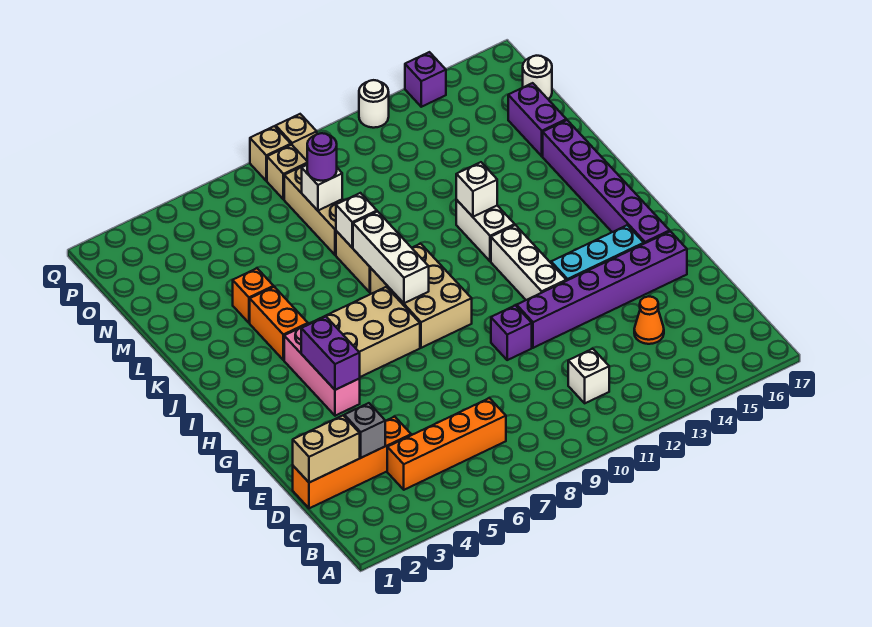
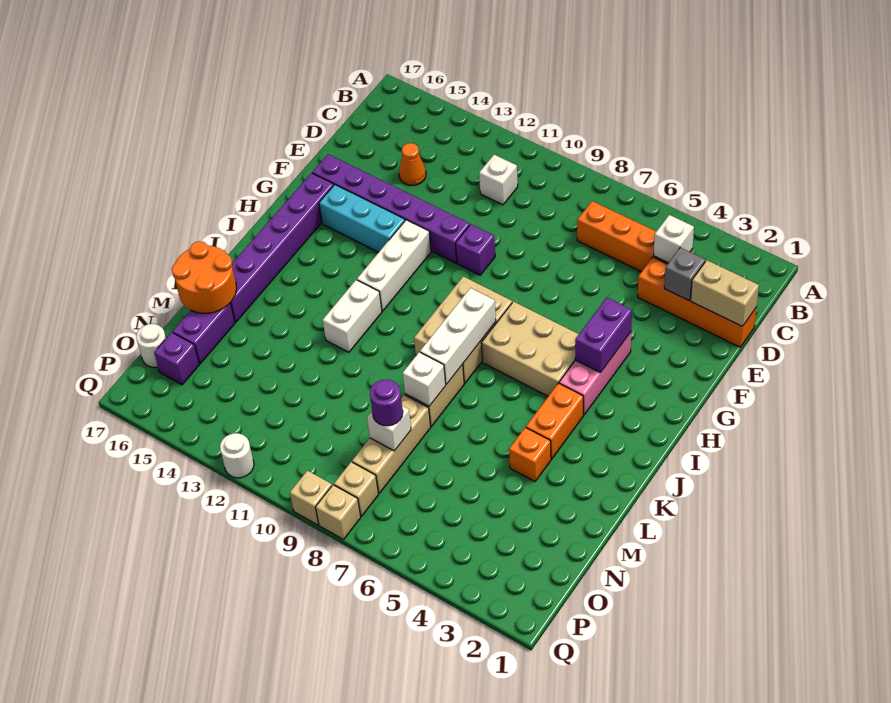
white 1x1 brick [456,162,497,217] -> white 1x1 brick moved to [654,215,694,263]
none -> orange 2x2 round brick [172,241,237,313]
purple 1x1 brick [405,52,446,107] -> purple 1x1 brick moved to [154,332,199,385]

